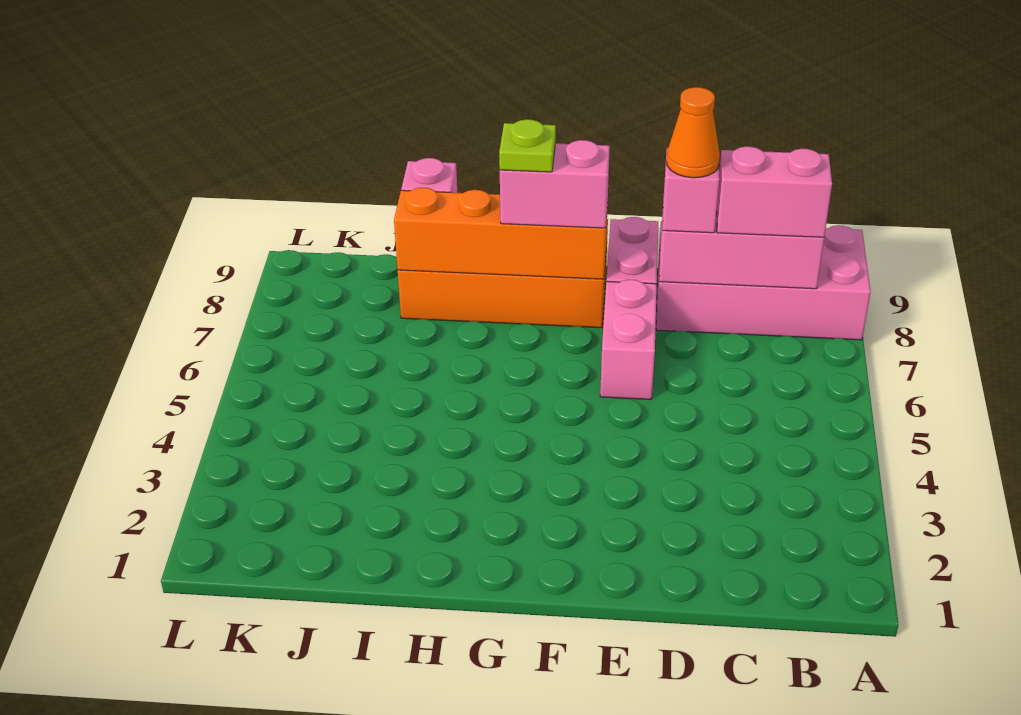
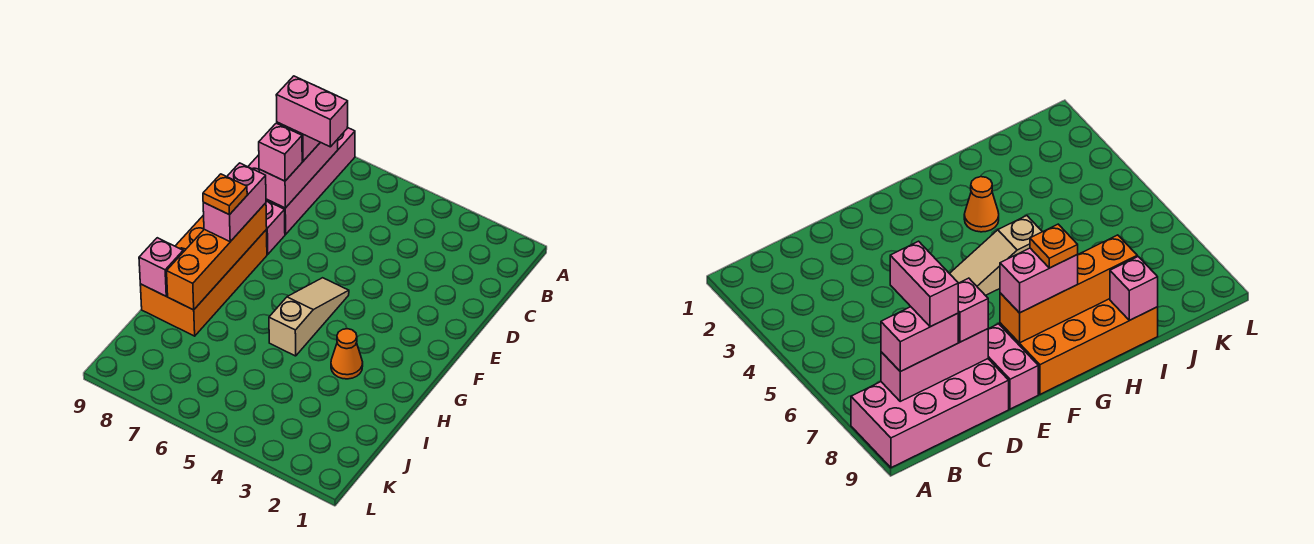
orange 1x1 cone [666,87,720,178] -> orange 1x1 cone moved to [331,329,363,379]
pink 1x2 brick [600,280,657,400] -> pink 1x2 brick moved to [276,76,348,147]
none -> tan 1x3 slope [269,278,349,356]
lime 1x1 plate [499,119,556,172] -> orange 1x1 plate [203,174,247,215]

